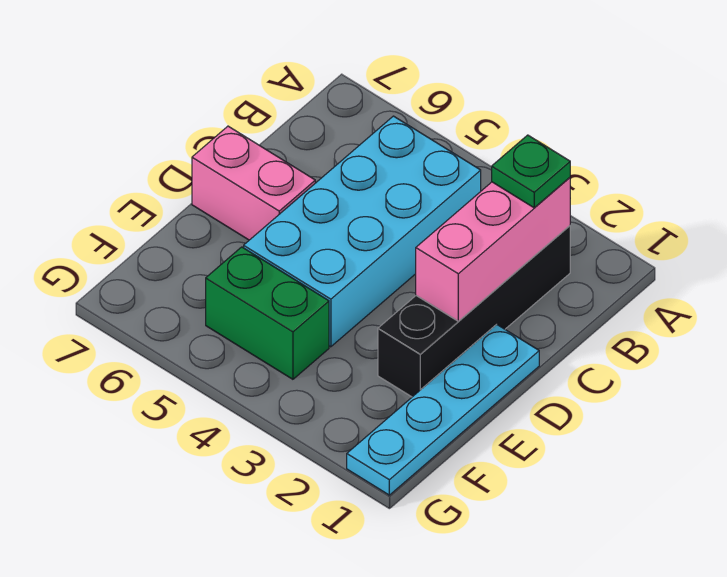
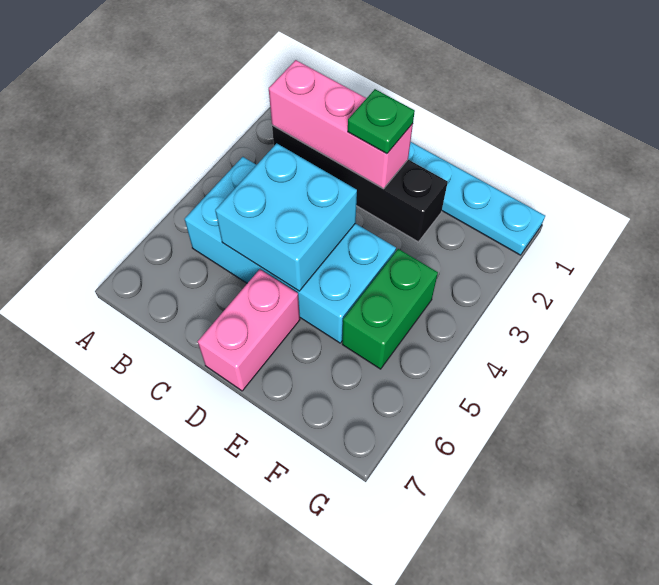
green 1x1 plate [492,135,570,208] -> green 1x1 plate moved to [348,89,415,154]
none -> cyan 2x2 brick [215,143,357,291]

